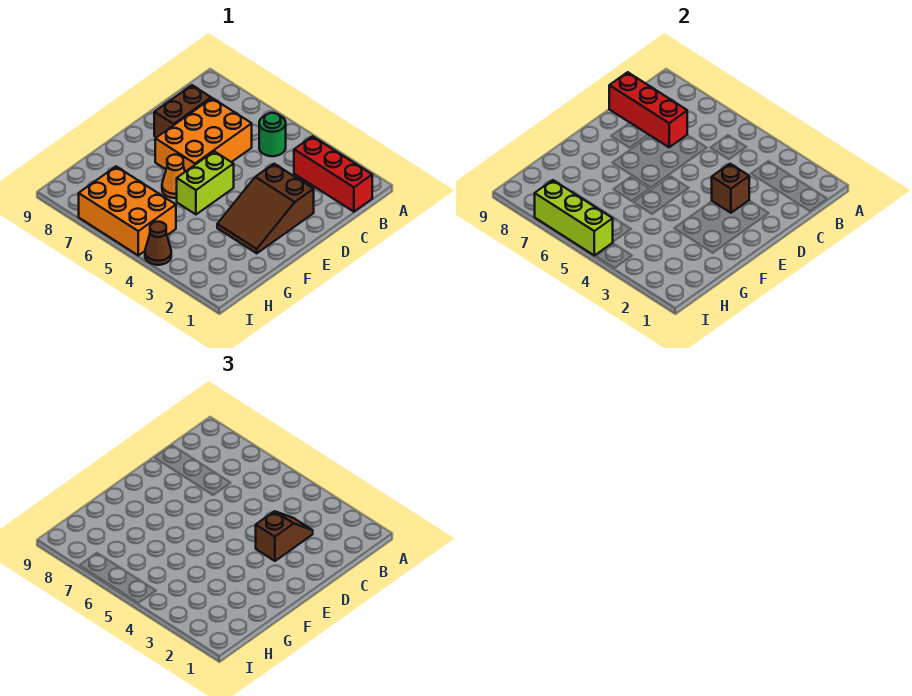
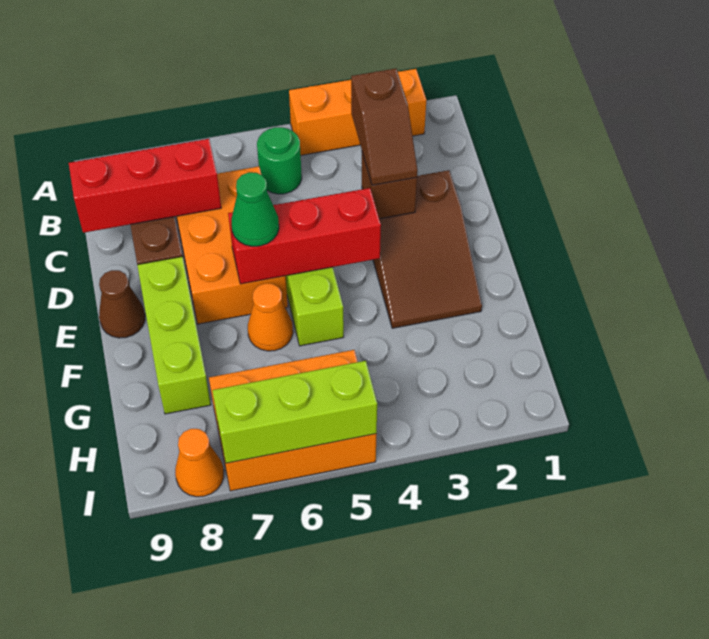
none -> orange 1x3 brick [289,69,426,155]
red 1x3 brick [294,136,372,212] -> red 1x3 brick moved to [228,188,381,284]
brown 1x2 slope [256,511,313,561] -> brown 1x2 slope turned to [351,68,418,185]
none -> green 1x1 cone [231,172,279,246]
none -> lime 1x3 brick [137,256,211,414]
brown 1x1 cone [145,222,171,265] -> brown 1x1 cone moved to [99,270,145,338]
none -> orange 1x1 cone [175,429,224,497]

